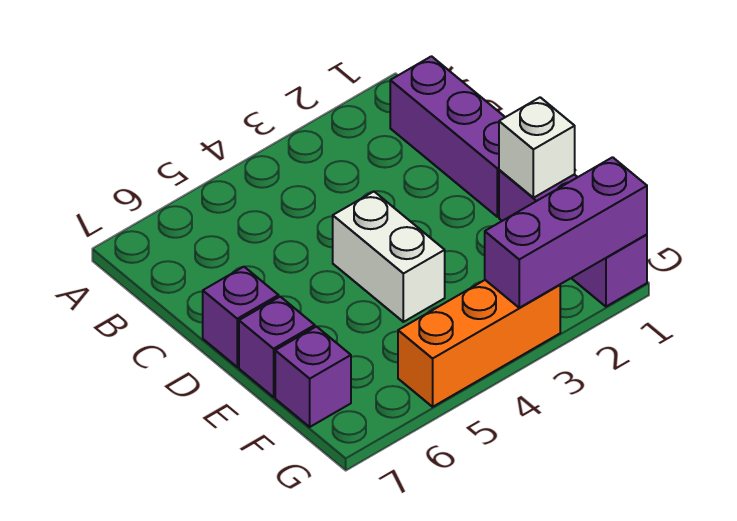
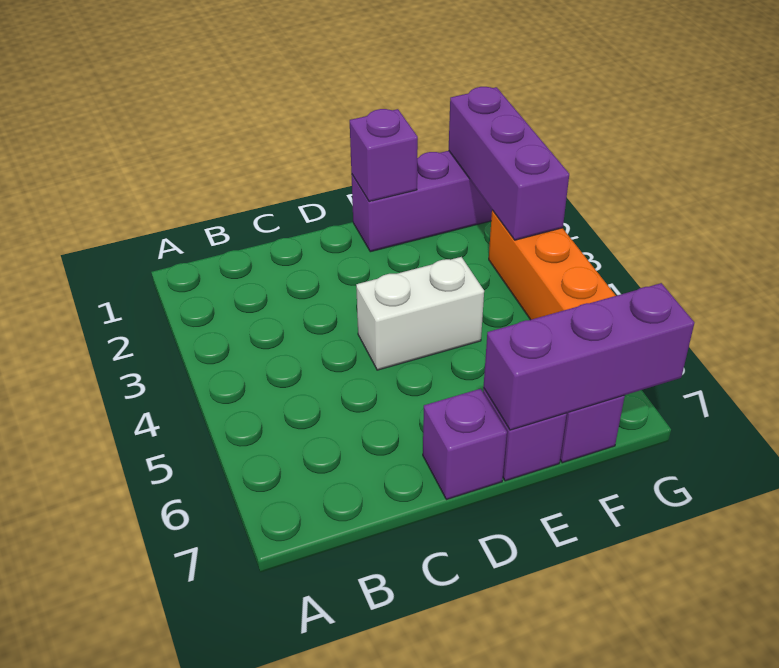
purple 1x3 brick [390,56,505,217] -> purple 1x3 brick moved to [484,283,694,430]
white 1x1 brick [499,97,575,198] -> purple 1x1 brick [350,109,418,202]

